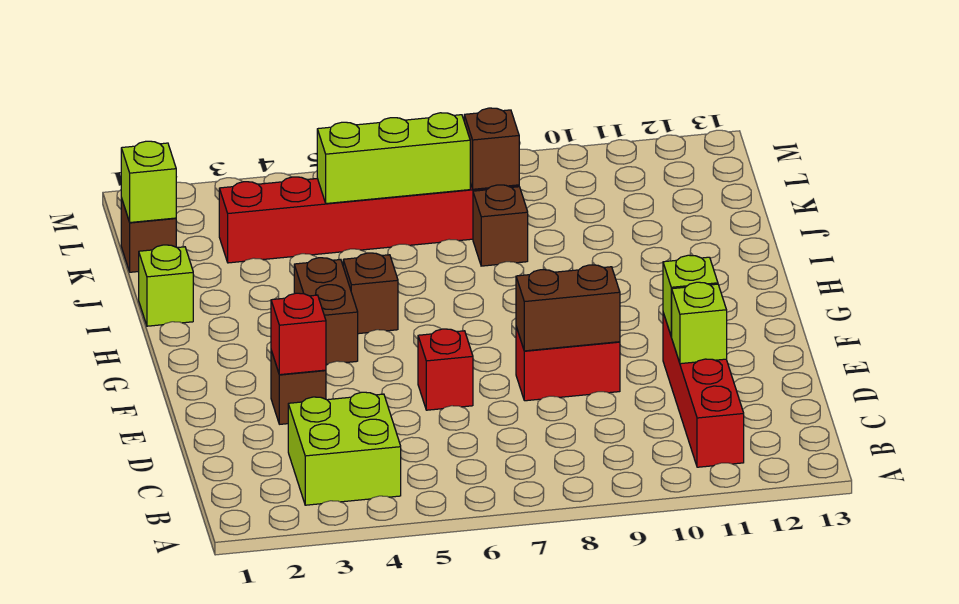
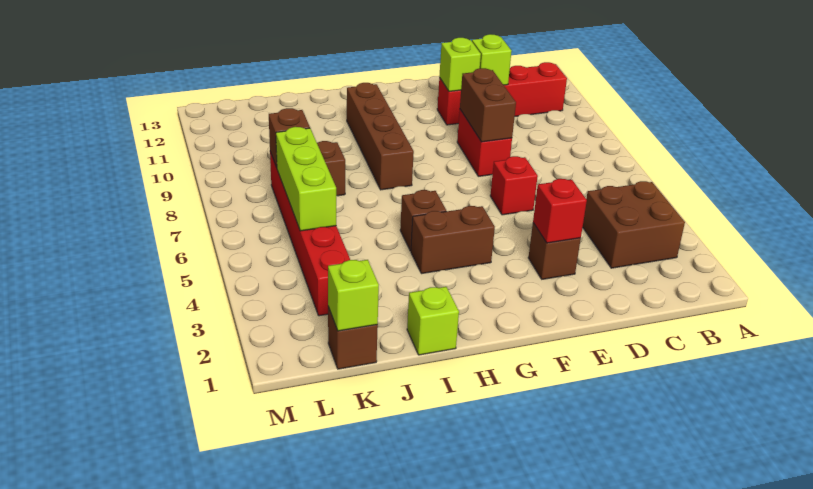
lime 2x2 brick [288,392,401,505] -> brown 2x2 brick [583,181,685,268]
none -> brown 1x4 brick [347,83,414,190]

